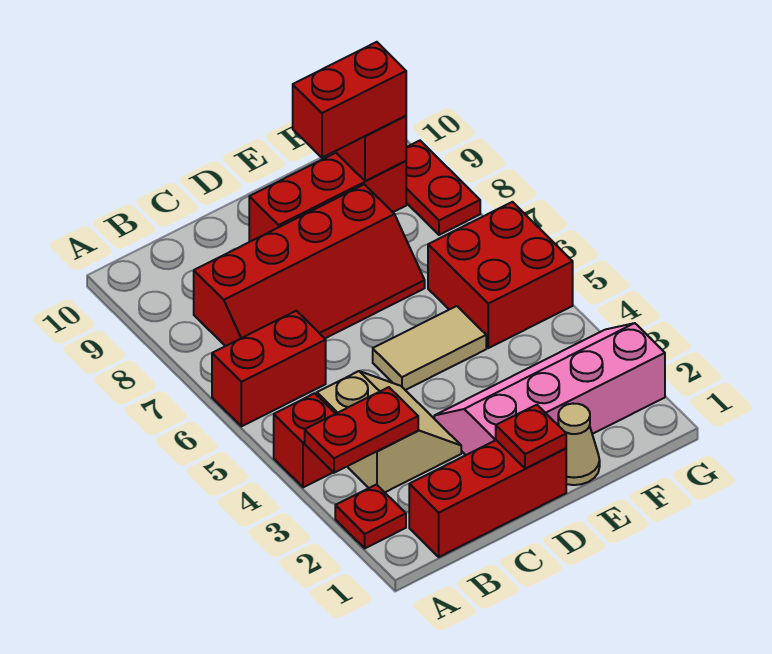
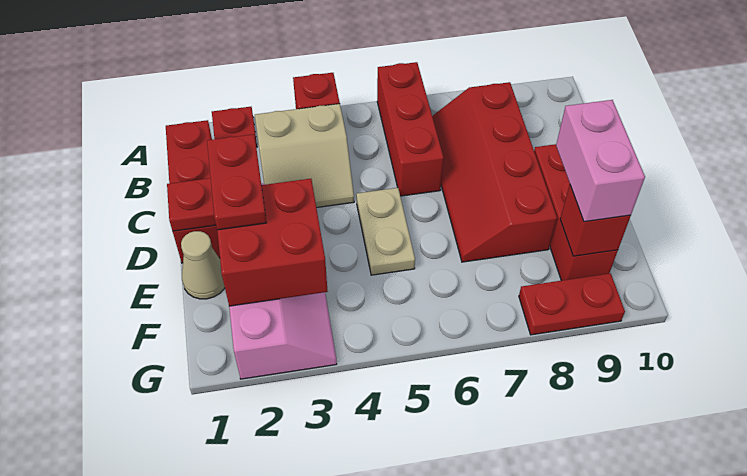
red 1x2 plate [305,387,418,473] -> red 1x2 plate moved to [207,134,266,230]
red 1x2 brick [212,311,326,426] -> red 1x3 brick [377,62,444,196]
tan 1x2 tile [373,306,486,390] -> tan 1x2 plate [356,188,415,275]
red 1x2 brick [293,42,406,158] -> pink 1x2 brick [556,100,645,222]
red 2x2 brick [428,202,573,348] -> red 2x2 brick moved to [217,179,328,306]

